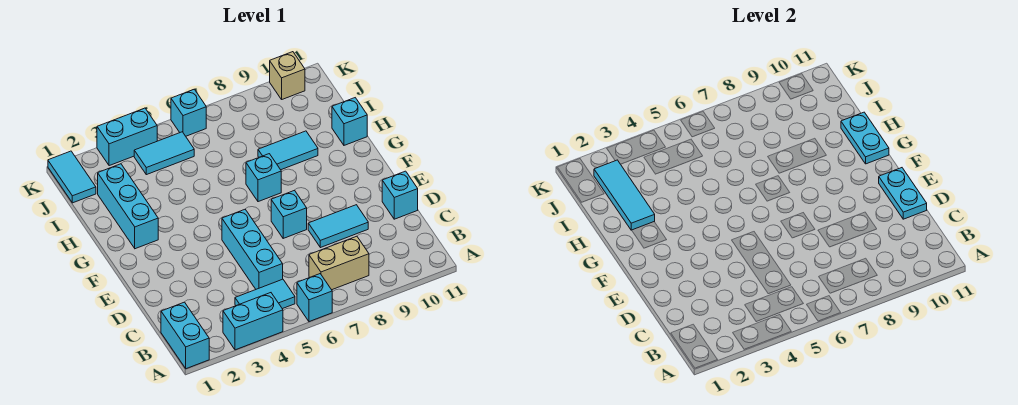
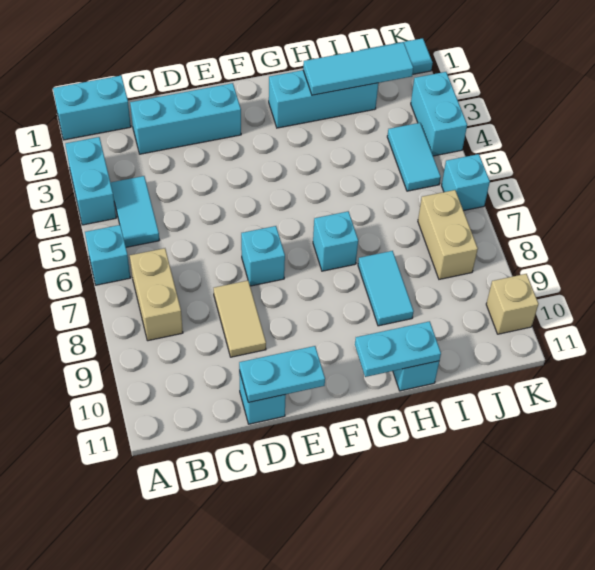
cyan 1x3 brick [222,210,283,289] -> cyan 1x3 brick moved to [130,83,241,154]
cyan 1x2 tile [308,205,368,248] -> tan 1x2 tile [214,281,266,357]
none -> tan 1x2 brick [418,190,478,279]

